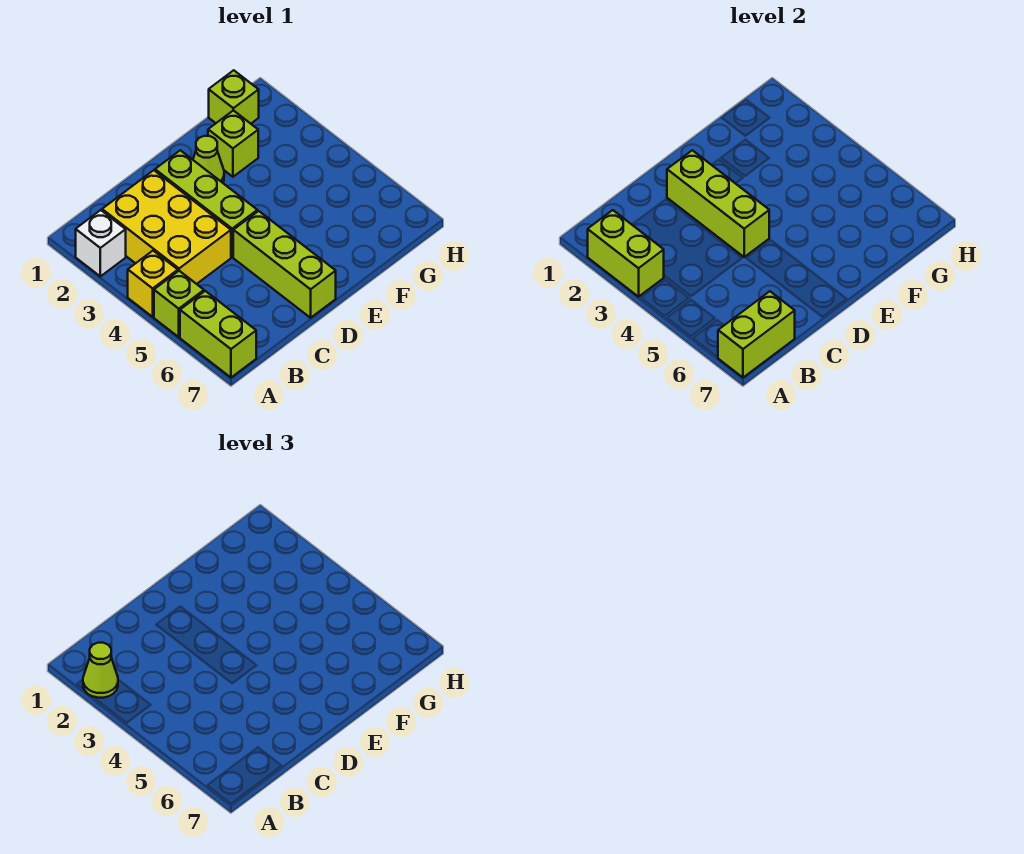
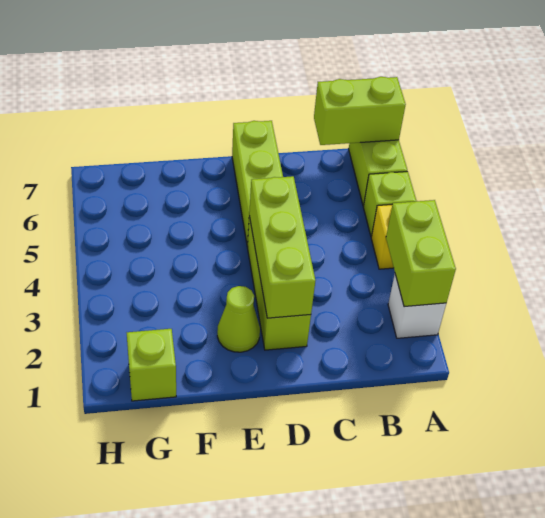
lime 1x1 cone [83,643,118,698] -> none
yellow 2x3 brick [102,170,231,284] -> none
lime 1x1 brick [208,110,258,177] -> none

